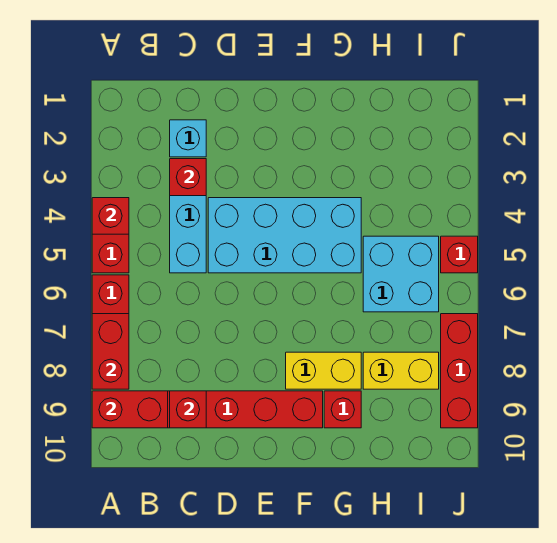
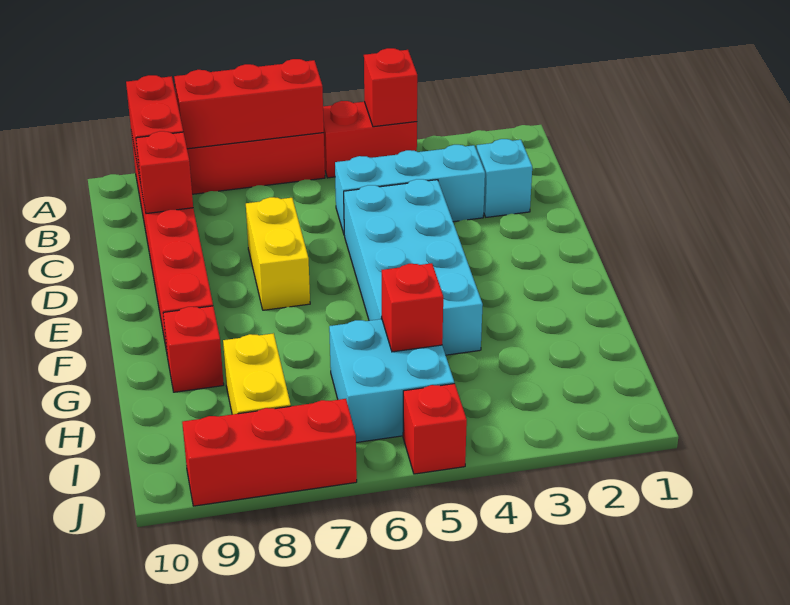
red 1x2 brick [92,314,129,389] -> red 1x3 brick [174,59,324,149]
red 1x1 brick [170,159,206,196] -> red 1x1 brick moved to [381,263,443,352]
yellow 1x2 brick [286,352,361,389] -> yellow 1x2 brick moved to [246,197,310,310]

